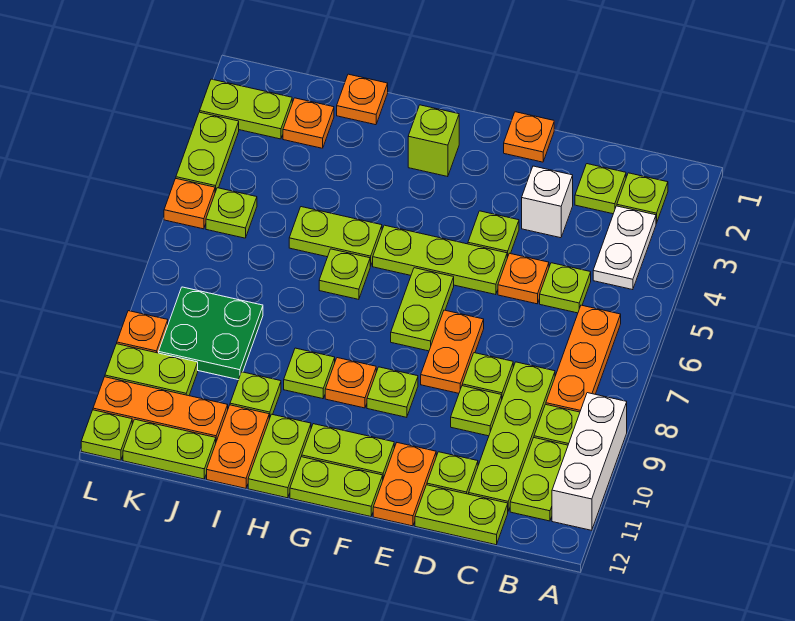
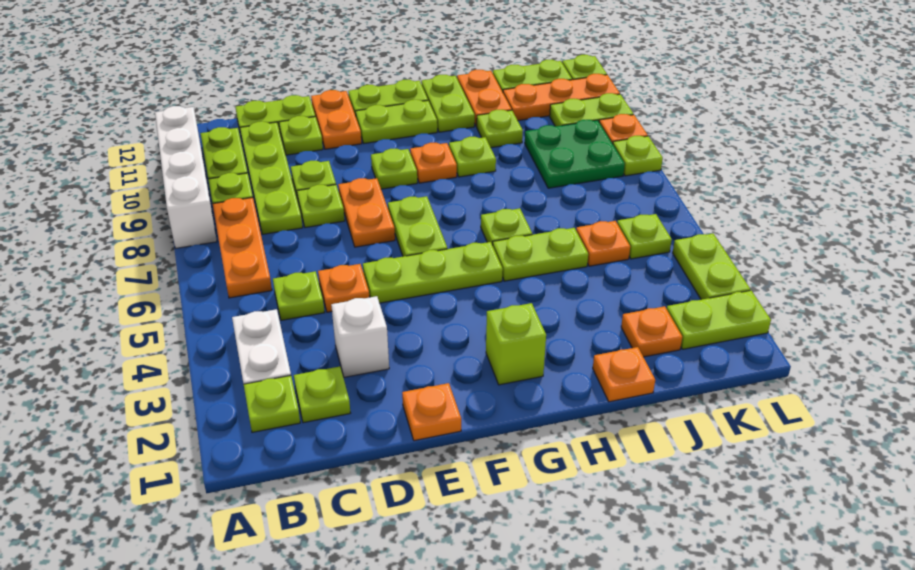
white 1x3 brick [552,393,627,530] -> white 1x4 brick [155,106,217,248]
lime 1x1 plate [468,211,519,258] -> lime 1x1 plate moved to [613,136,663,176]
orange 1x1 plate [164,179,215,229] -> orange 1x1 plate moved to [576,221,630,266]

